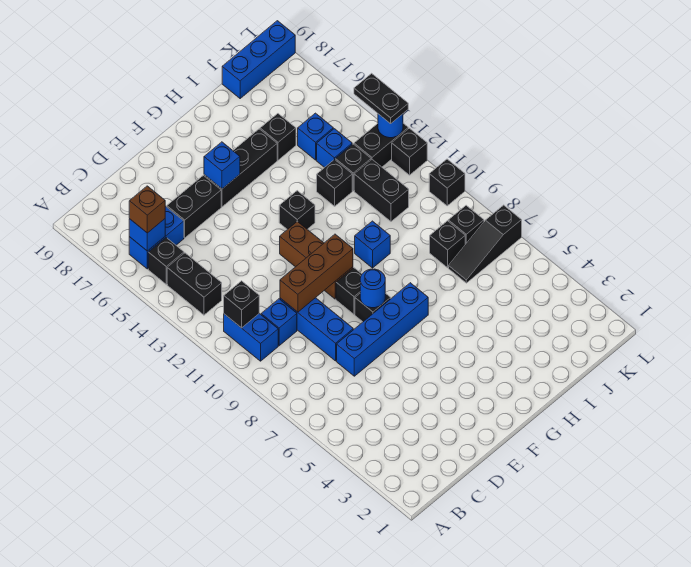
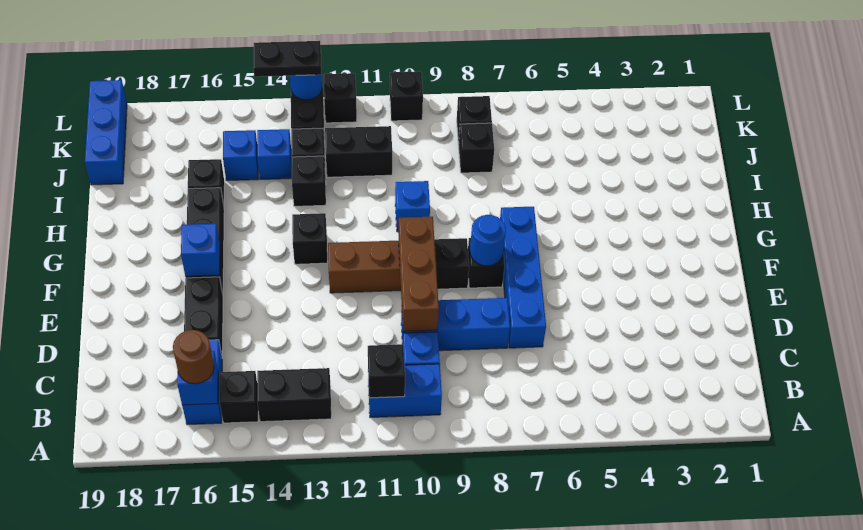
brown 1x1 brick [129,186,165,233] -> brown 1x1 round brick [173,330,214,384]
black 1x3 slope [449,205,522,283] -> none

